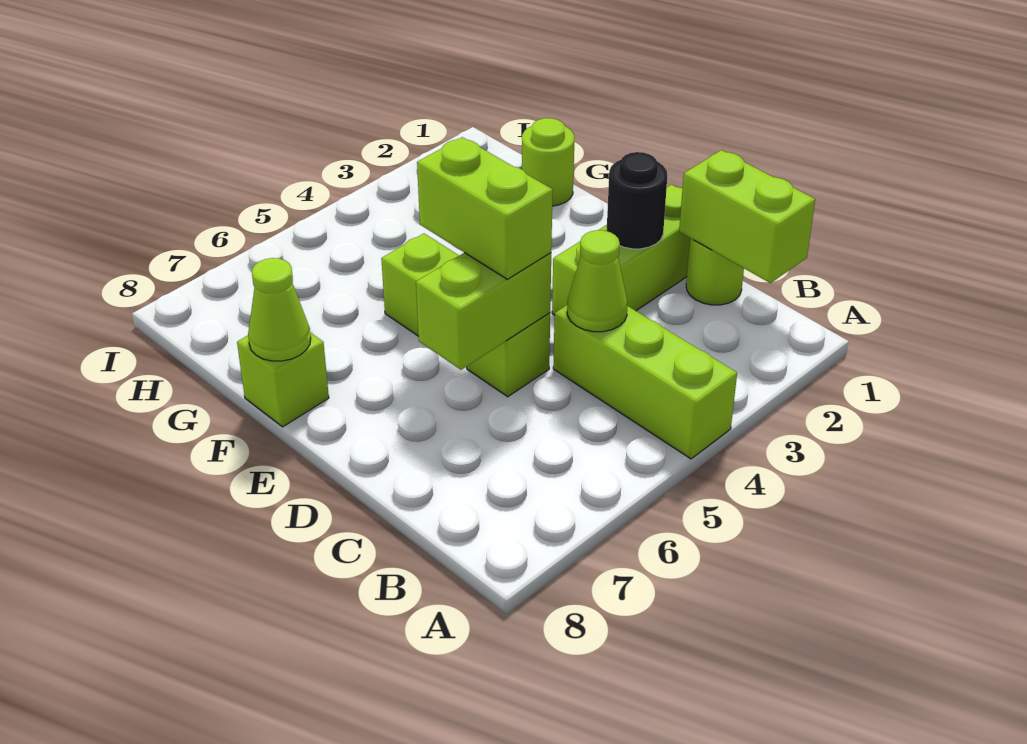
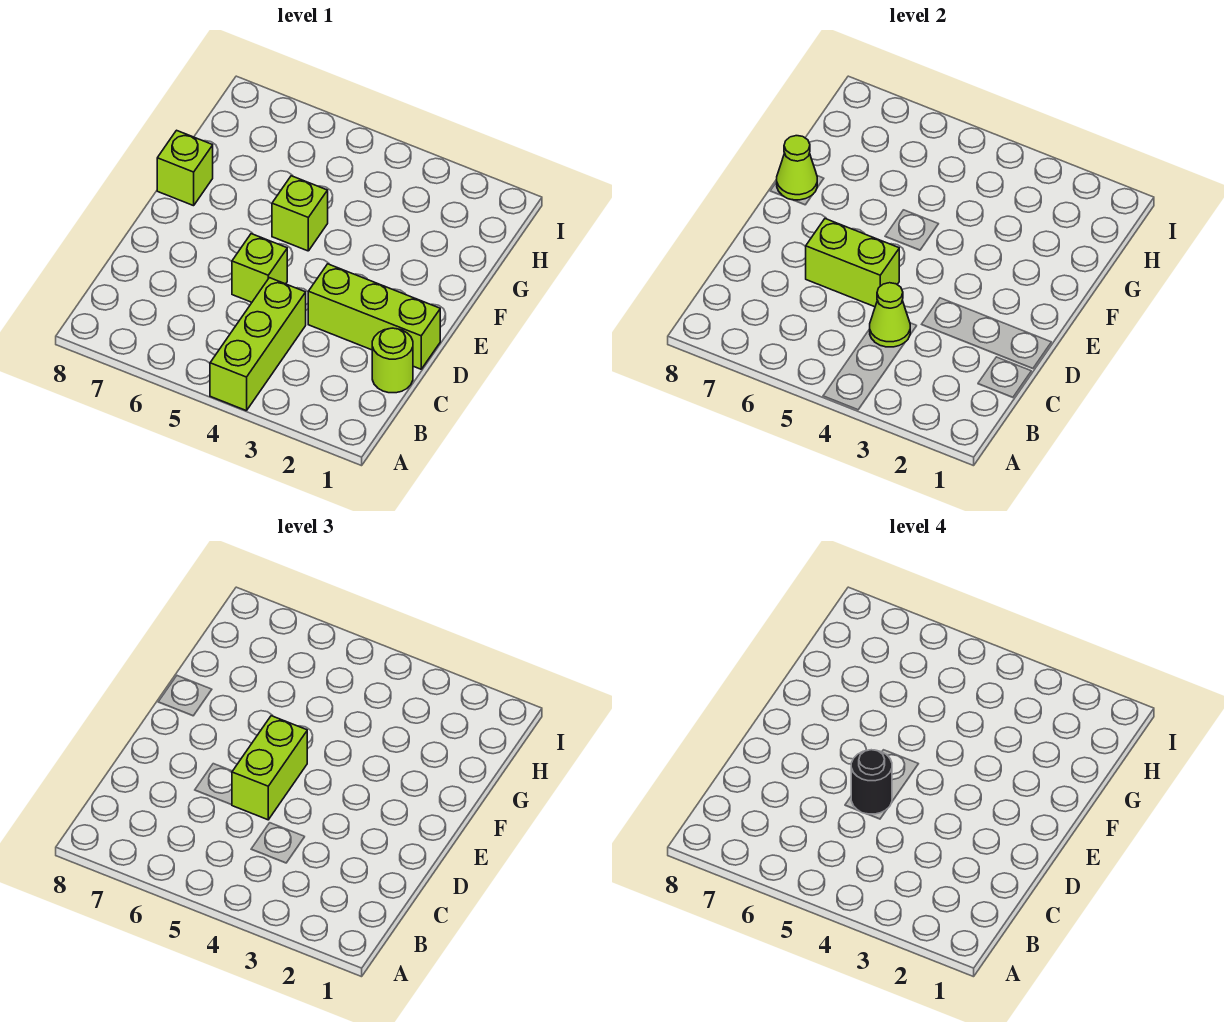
lime 1x2 brick [679,150,815,283] -> none
black 1x1 round brick [607,152,667,249] -> black 1x1 round brick moved to [851,750,892,814]
lime 1x1 round brick [522,118,574,206] -> none

